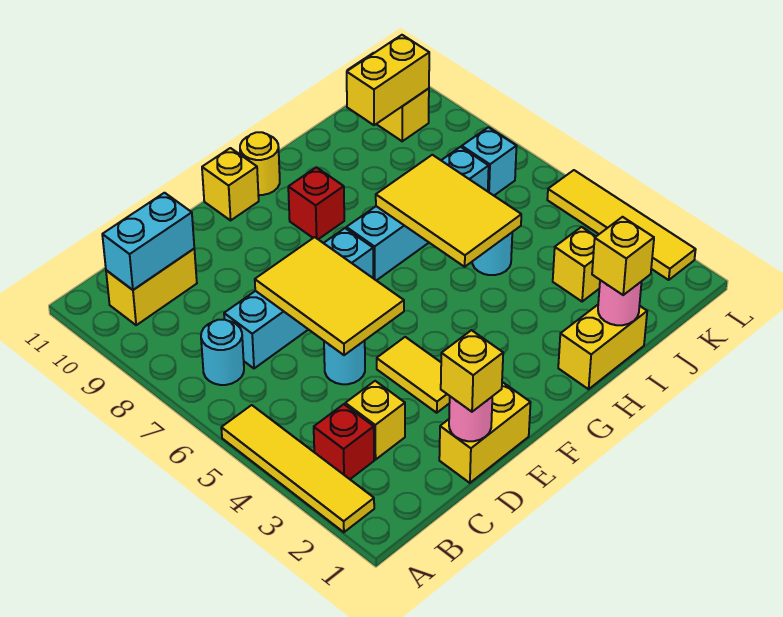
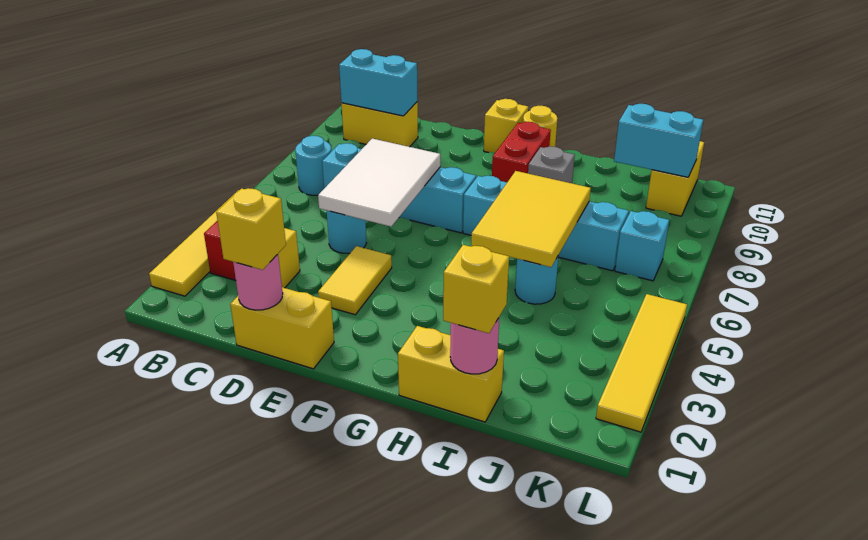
yellow 2x3 tile [255,237,404,355] -> white 2x3 tile [318,139,440,227]
red 1x1 brick [288,167,344,239] -> red 1x2 brick [492,122,551,182]
none -> grey 1x1 brick [528,146,575,183]
yellow 1x1 brick [553,227,600,302] -> none
yellow 1x2 brick [347,35,429,125] -> cyan 1x2 brick [614,104,703,177]

